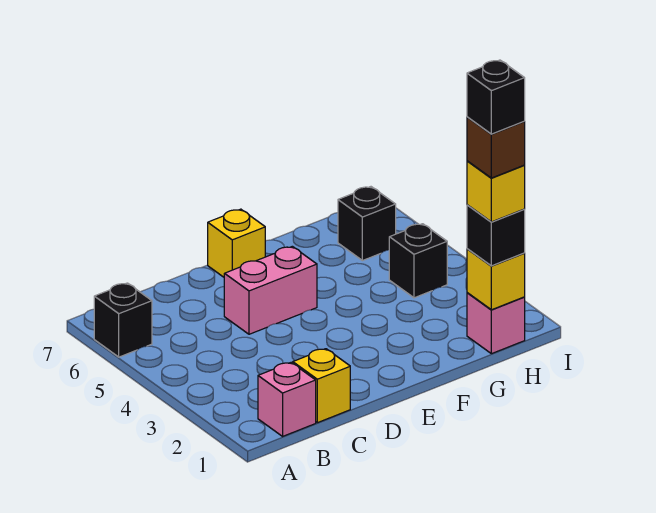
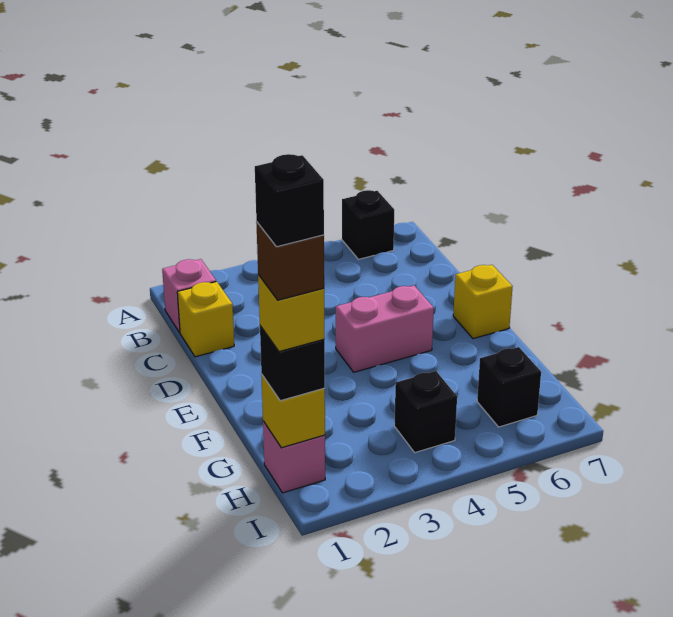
pink 1x2 brick [224,246,317,334] -> pink 1x2 brick turned to [336,285,434,372]

